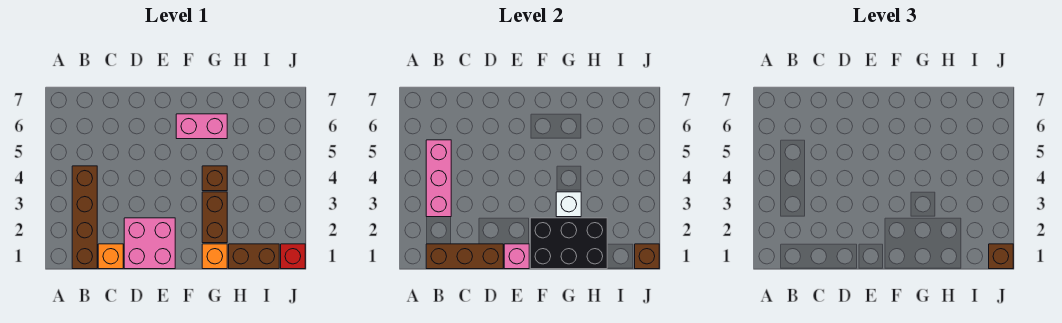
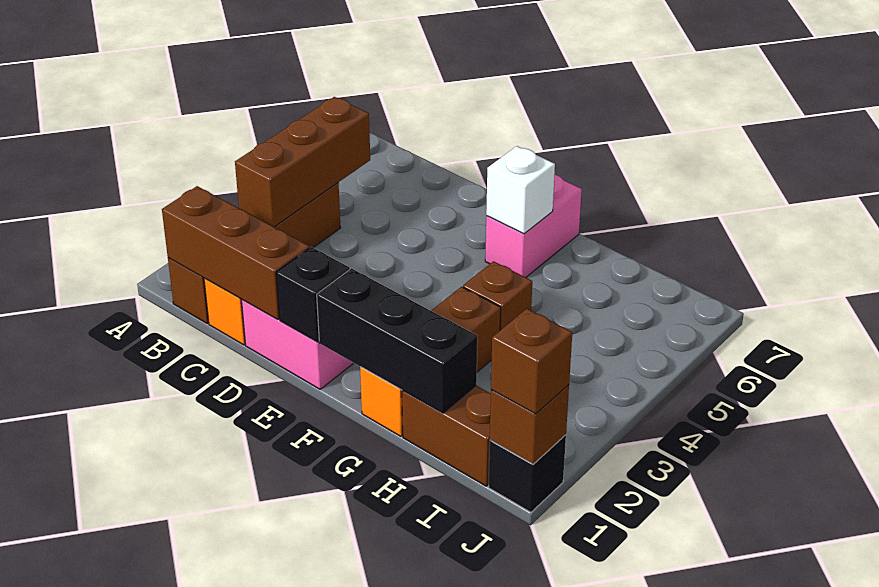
pink 1x3 brick [426,140,451,217] -> brown 1x3 brick [235,97,370,227]
pink 1x1 brick [504,244,529,269] -> black 1x1 brick [276,247,350,342]
black 2x3 brick [530,218,607,269] -> black 1x3 brick [317,269,477,413]
pink 1x2 brick [176,114,227,139] -> pink 1x2 brick turned to [485,175,582,277]
white 1x1 brick [556,192,581,217] -> white 1x1 brick moved to [486,146,555,234]
red 1x1 brick [281,244,305,269] -> black 1x1 brick [488,435,566,512]

